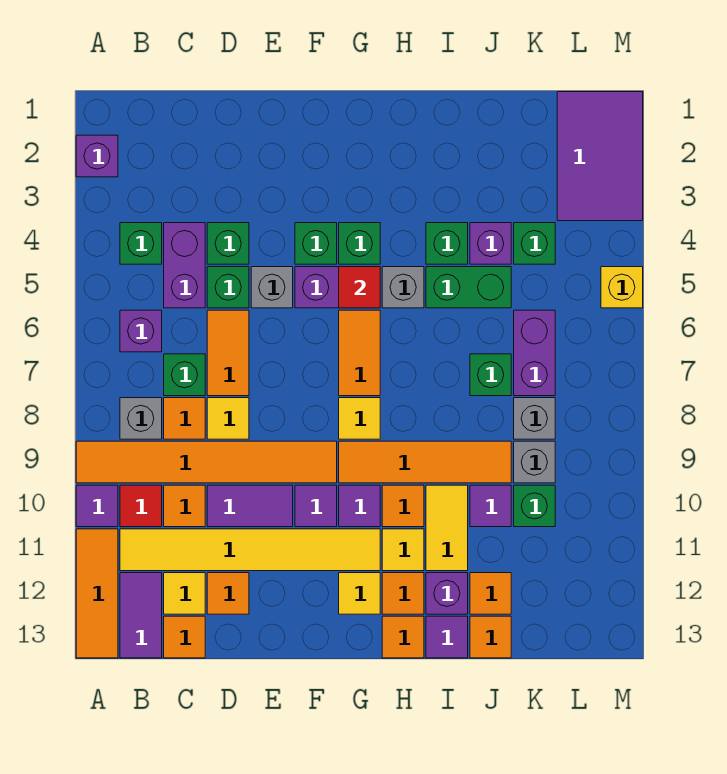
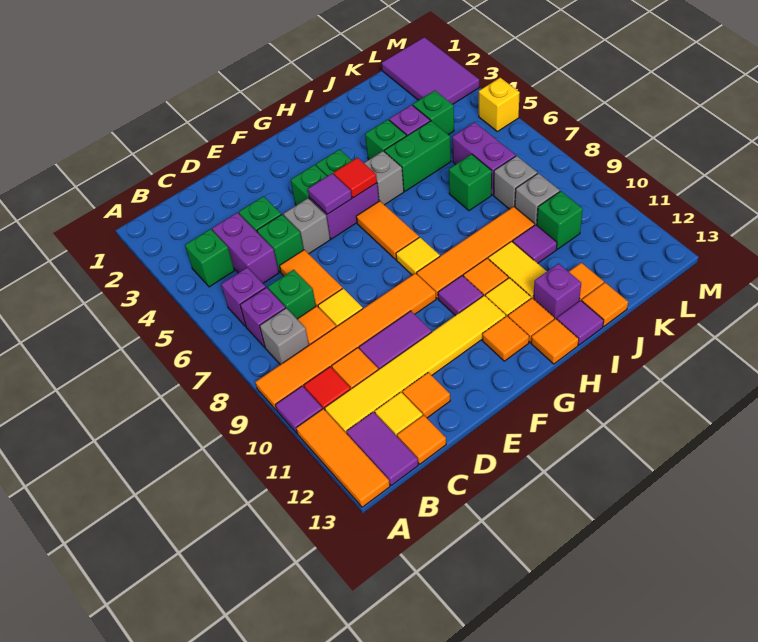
purple 1x1 brick [76,135,118,177] -> purple 1x1 brick moved to [240,287,285,347]
purple 1x1 tile [295,485,337,527] -> purple 1x1 tile moved to [308,174,352,214]
yellow 1x1 tile [339,573,380,614] -> orange 1x1 tile [482,316,529,361]

